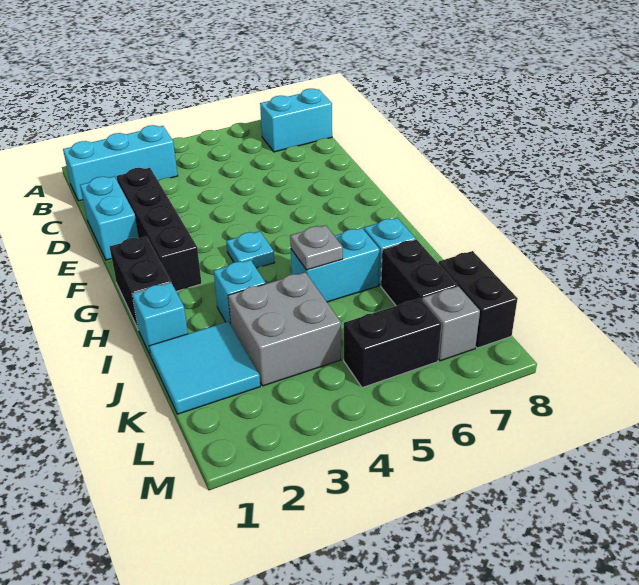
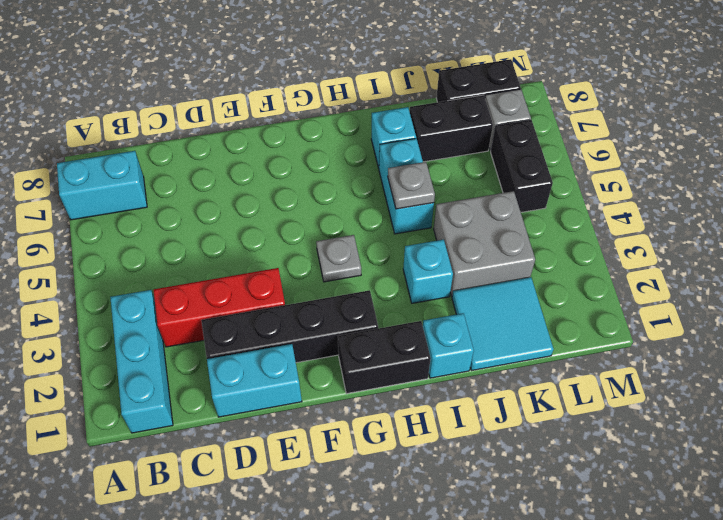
cyan 1x2 brick [260,89,332,152] -> cyan 1x2 brick turned to [57,151,147,220]
none -> red 1x3 brick [153,268,285,347]
cyan 1x1 plate [226,231,275,268] -> grey 1x1 plate [316,235,361,282]

